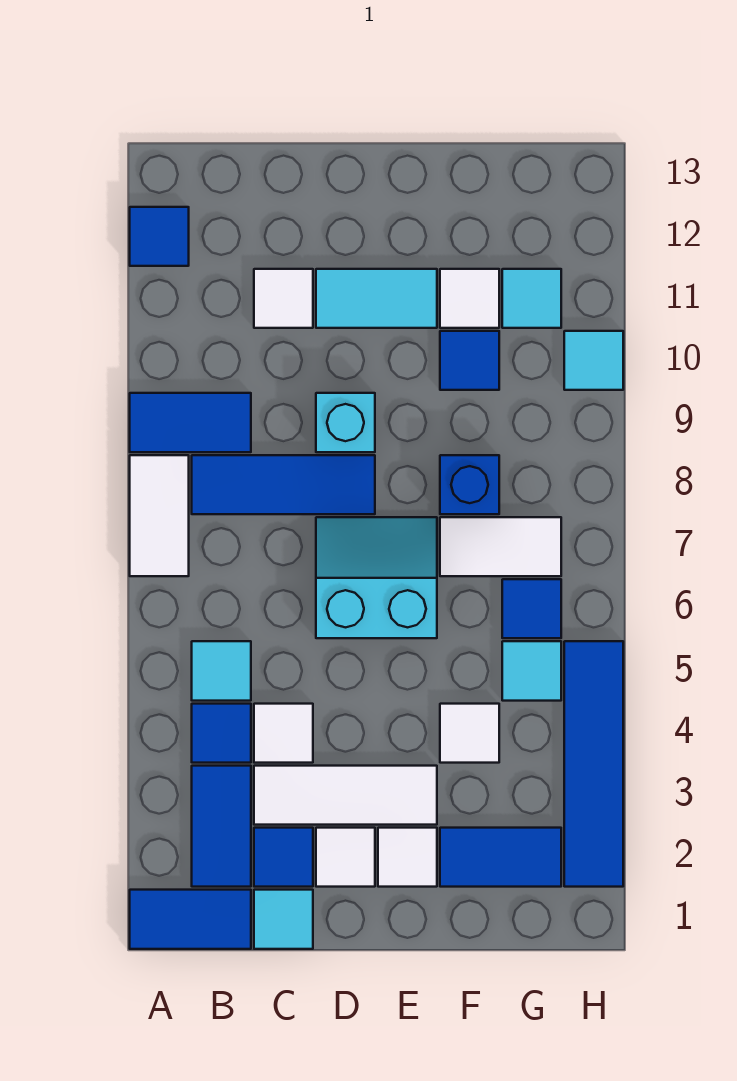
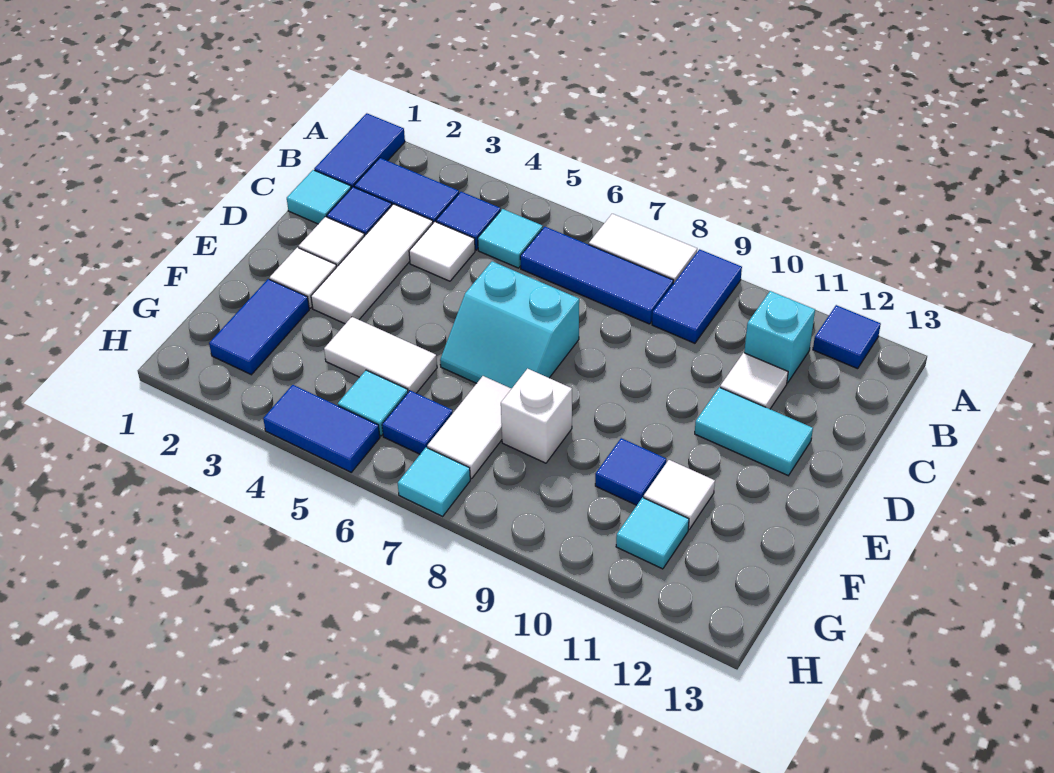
blue 1x3 tile [192,455,375,514] -> blue 1x3 tile turned to [520,227,674,324]
cyan 2x2 slope [316,517,437,638] -> cyan 2x2 slope turned to [440,261,579,389]
cyan 1x1 brick [316,393,375,452] -> cyan 1x1 brick moved to [744,291,815,383]
cyan 1x2 tile [316,269,437,328] -> cyan 1x2 tile turned to [695,387,813,476]
white 1x1 tile [440,704,499,763] -> white 1x2 tile [324,317,437,393]
blue 1x1 brick [440,455,499,514] -> white 1x1 brick [501,369,572,463]
blue 1x4 tile [564,641,623,887] -> blue 1x2 tile [263,385,380,472]
cyan 1x1 tile [564,331,623,390] -> cyan 1x1 tile moved to [398,447,470,516]

